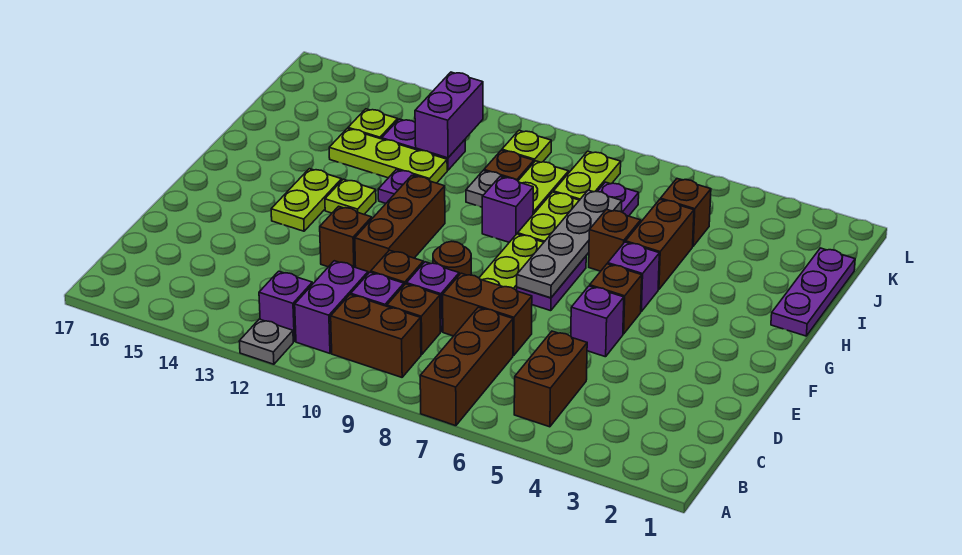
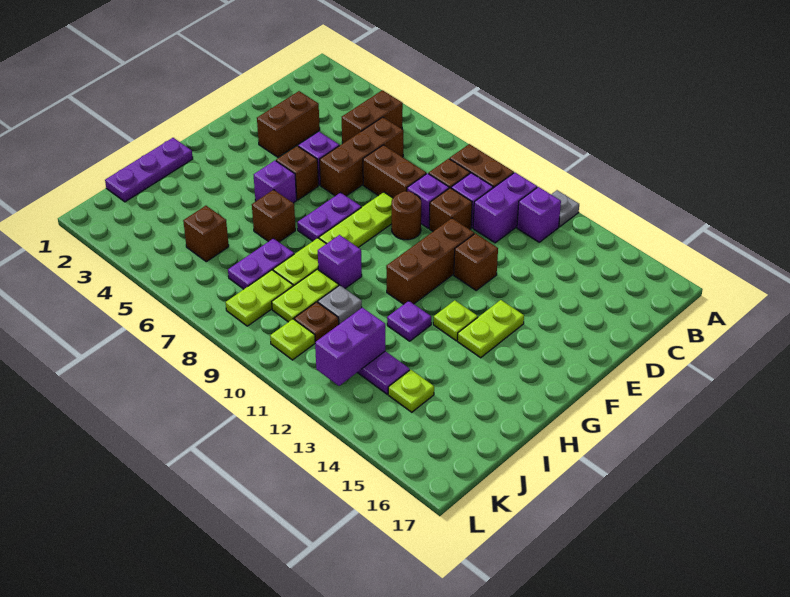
brown 1x3 brick [420,307,513,426] -> brown 1x3 brick moved to [319,117,403,196]
grey 1x4 plate [517,190,622,298] -> none
brown 1x2 brick [626,200,694,290] -> brown 1x2 brick moved to [257,91,320,157]
lime 1x3 plate [329,129,447,183] -> none

